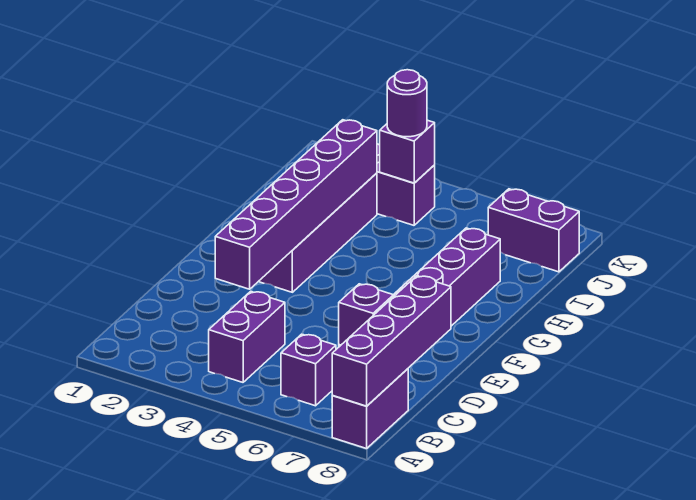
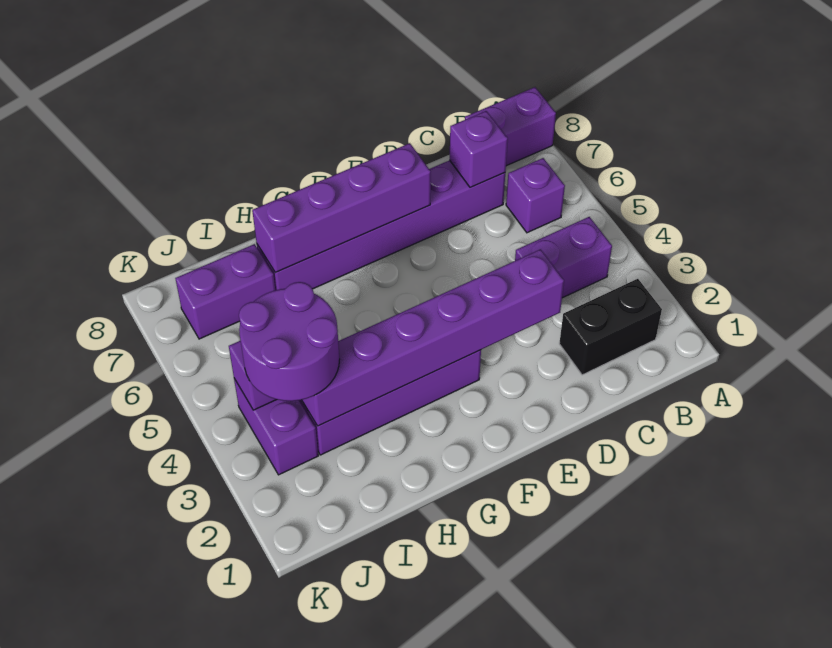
purple 1x4 brick [332,276,451,406] -> purple 1x4 brick moved to [252,143,431,273]
none -> black 1x2 brick [559,279,662,375]
purple 1x1 round brick [387,70,427,137] -> purple 2x2 round brick [239,282,340,401]
purple 1x2 brick [488,189,579,272] -> purple 1x2 brick turned to [175,244,275,339]

